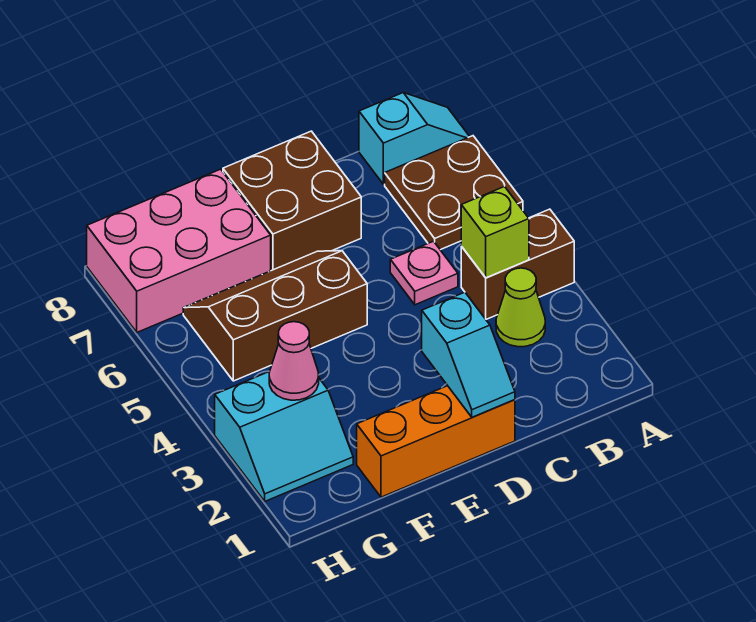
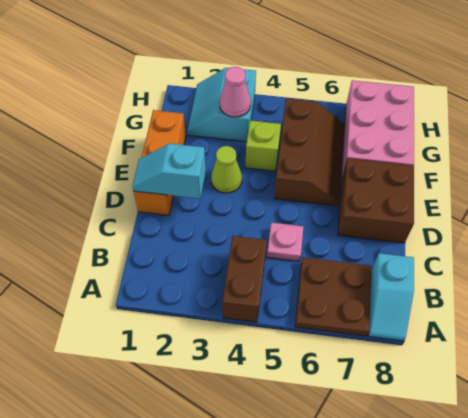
lime 1x1 cone [496,268,545,347] -> lime 1x1 cone moved to [211,146,242,193]
lime 1x1 brick [461,186,529,278] -> lime 1x1 brick moved to [246,120,281,171]

